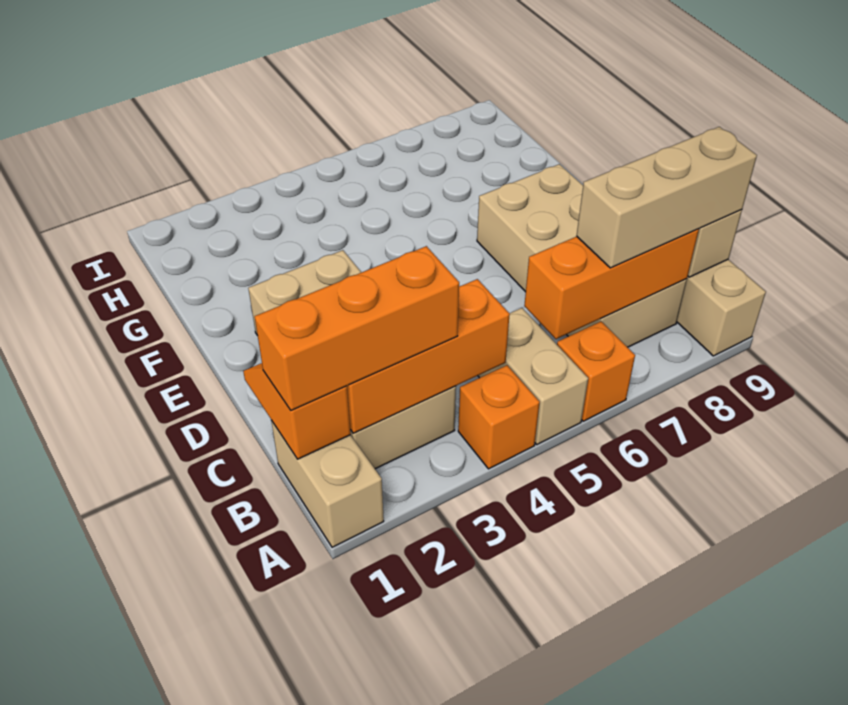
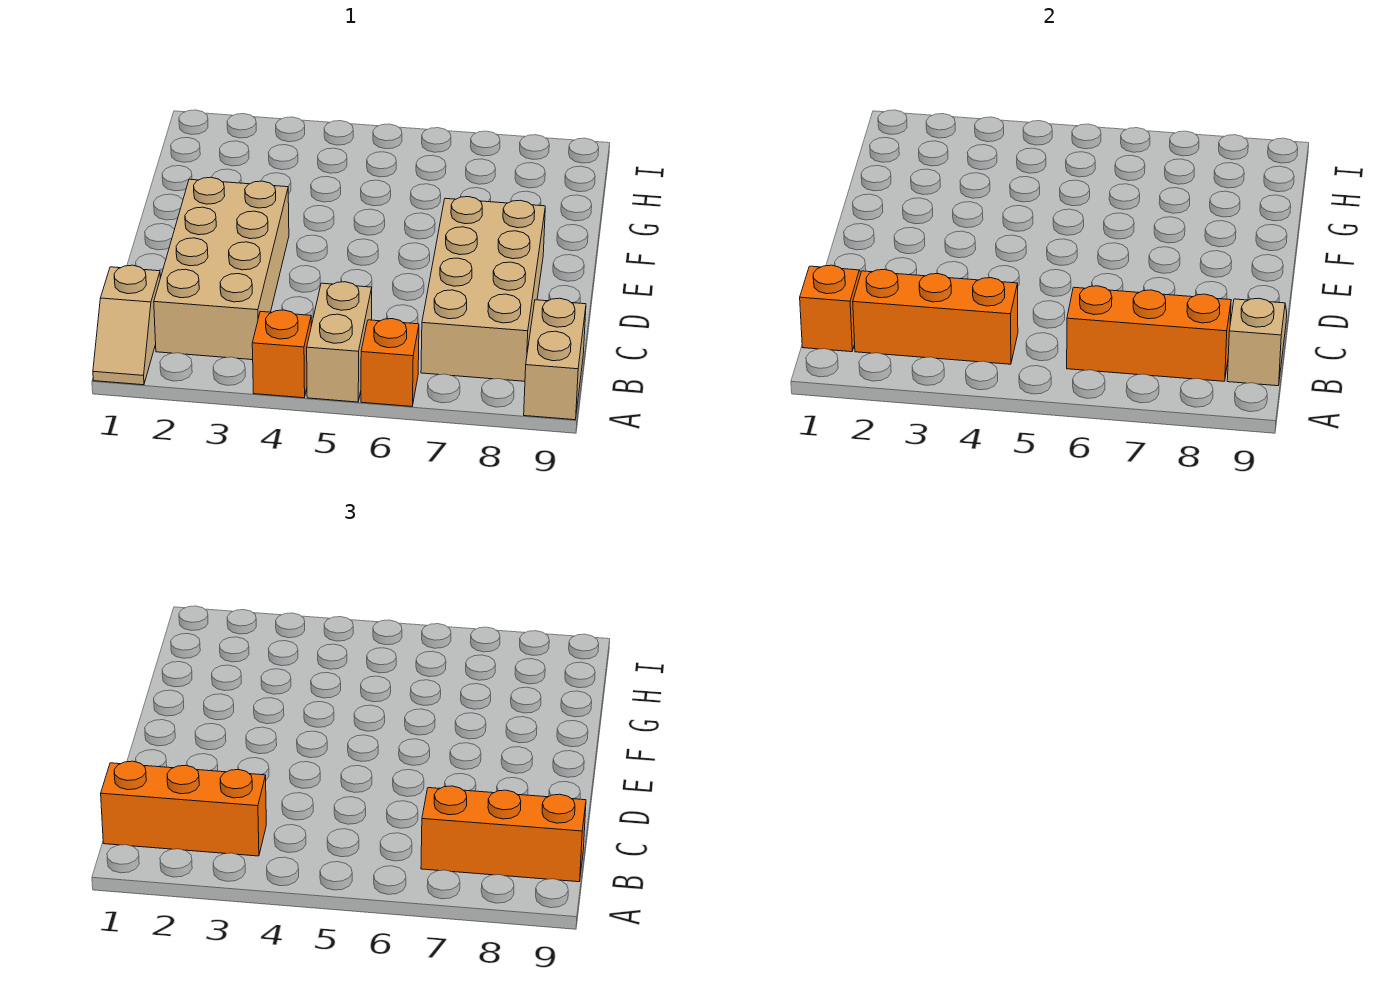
tan 1x2 brick [271,420,384,547] -> tan 1x2 slope [93,265,160,385]
tan 1x3 brick [576,127,757,268] -> orange 1x3 brick [421,786,586,882]

